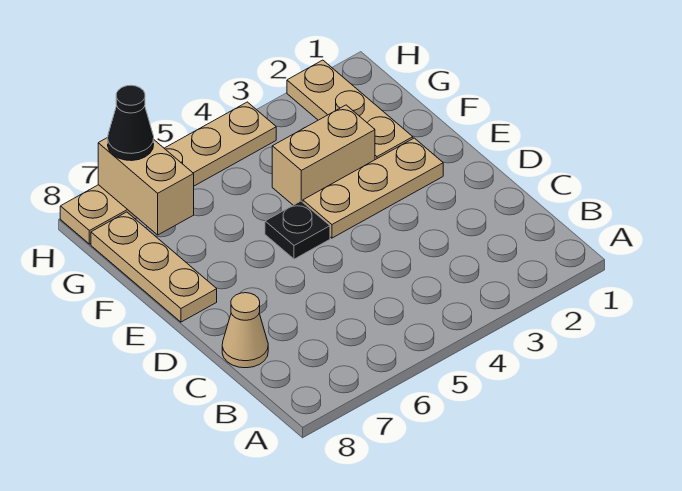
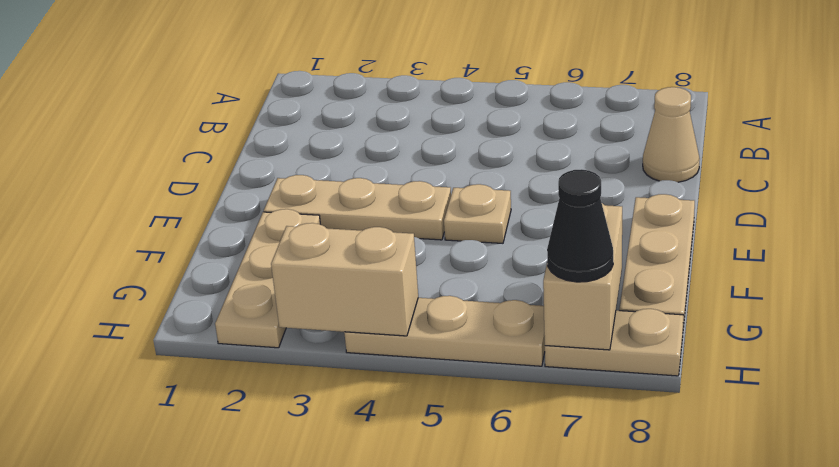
black 1x1 plate [265,201,330,259] -> tan 1x1 plate [444,184,511,243]
tan 1x2 brick [272,105,375,205] -> tan 1x2 brick moved to [271,223,418,336]

